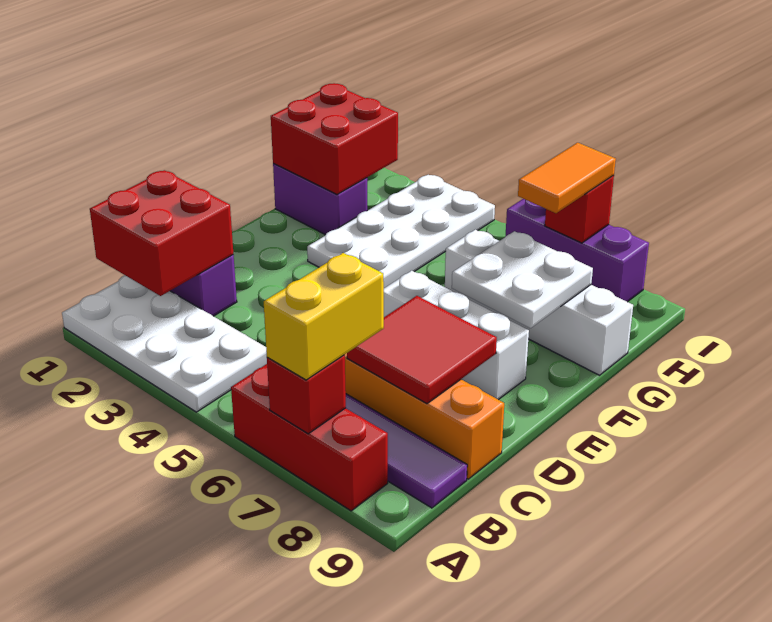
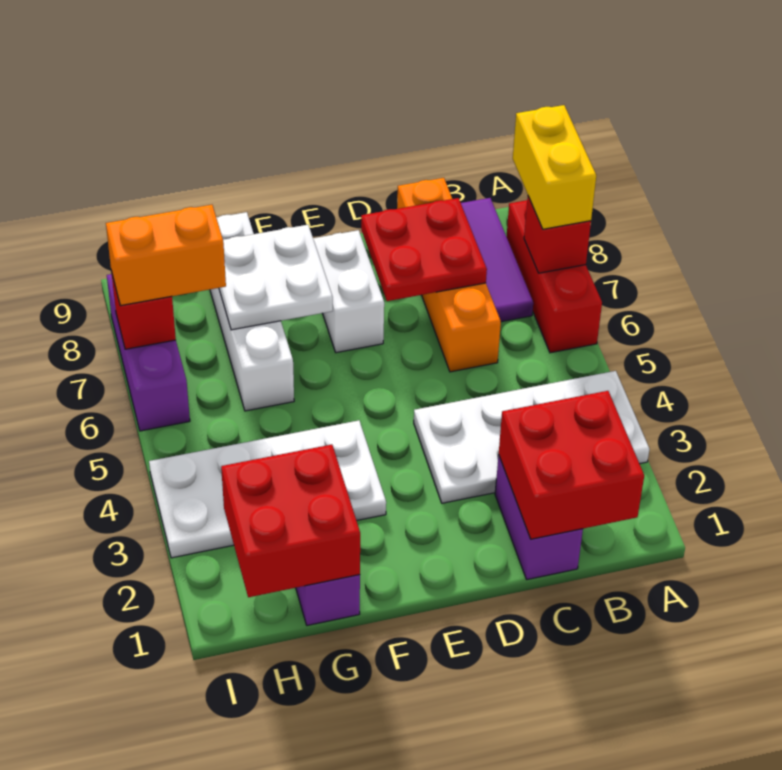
white 2x4 plate [62,275,267,412] -> white 2x4 plate turned to [414,371,649,503]
yellow 1x2 brick [264,253,384,380] -> yellow 1x2 brick turned to [513,105,596,229]
red 2x2 tile [347,296,497,404] -> red 2x2 plate [361,198,487,301]
white 1x3 brick [384,271,529,400] -> white 1x2 brick [313,230,384,353]
orange 1x2 tile [518,143,616,213] -> orange 1x2 brick [106,205,226,306]

